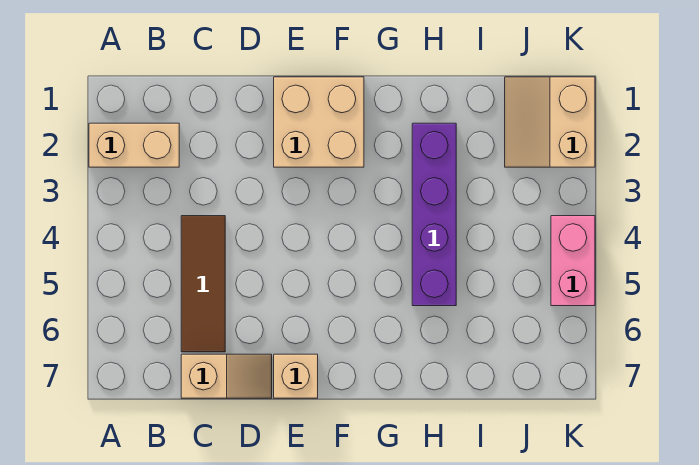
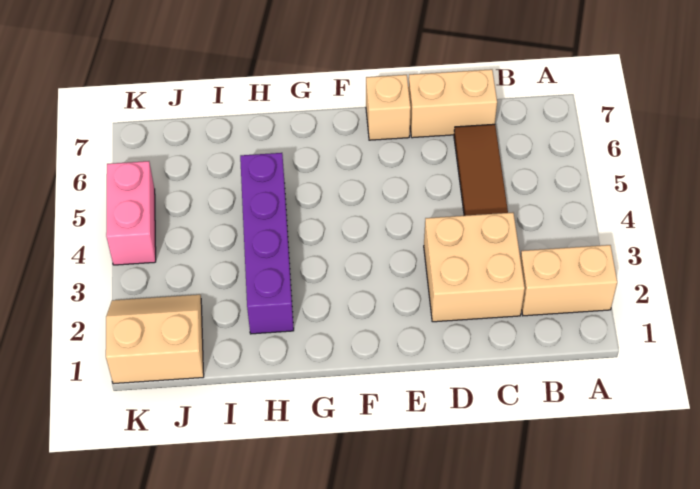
tan 1x2 slope [181,354,272,398] -> tan 1x2 brick [408,69,497,138]
tan 2x2 brick [274,77,364,167] -> tan 2x2 brick moved to [424,213,525,322]
tan 2x2 slope [505,77,595,167] -> tan 2x2 slope turned to [106,295,204,384]

